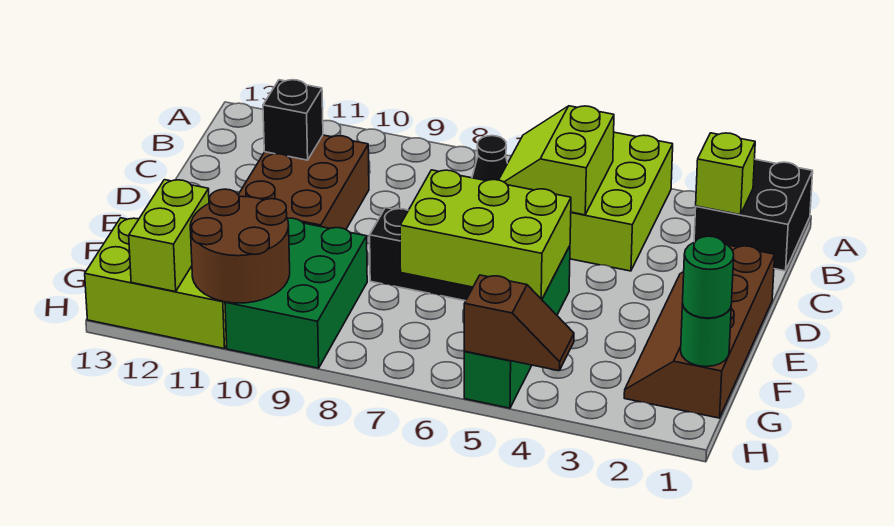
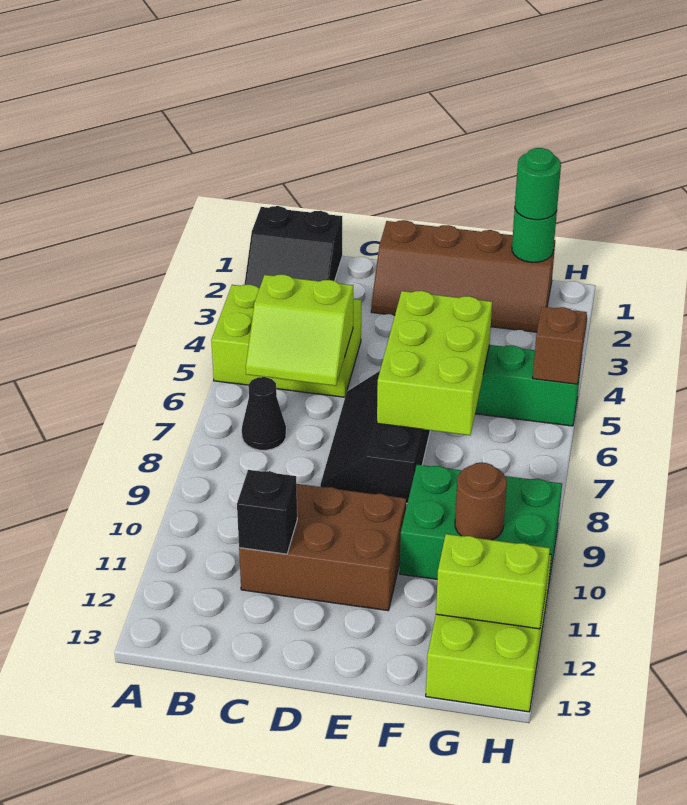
black 2x2 brick [694,159,813,271] -> black 2x2 slope [244,206,342,288]
lime 1x1 brick [696,133,755,215] -> none
brown 2x2 round brick [190,189,290,303] -> brown 1x1 round brick [455,463,507,540]

